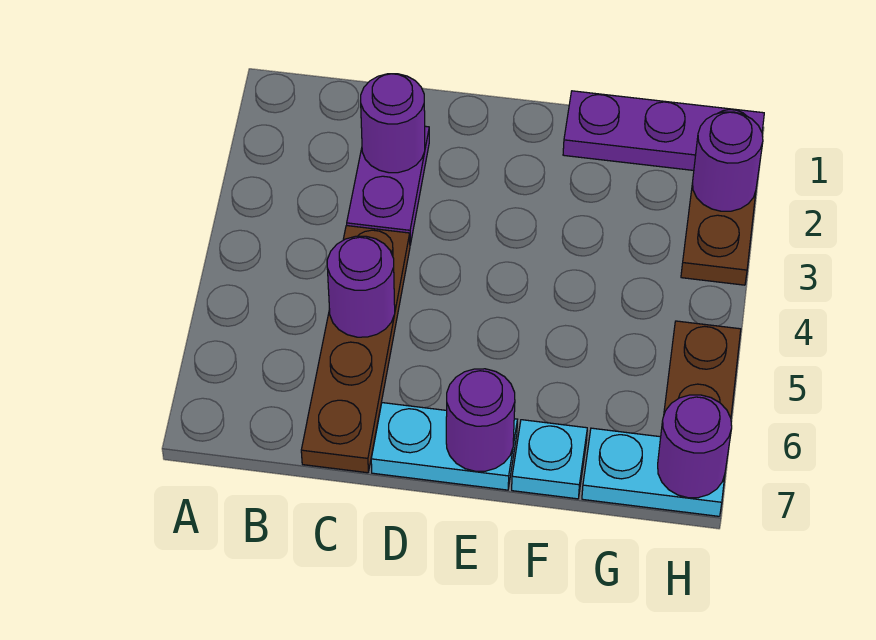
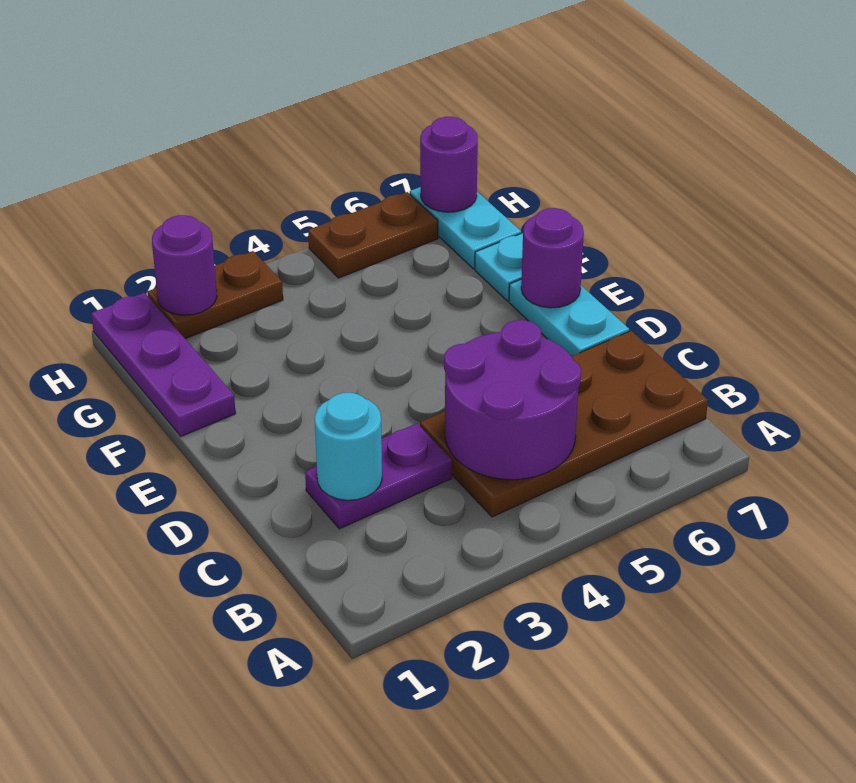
purple 1x1 round brick [361,74,425,173] -> cyan 1x1 round brick [315,393,382,500]
brown 1x4 plate [301,226,410,473] -> brown 2x4 plate [420,331,708,517]
purple 1x1 round brick [327,236,395,337] -> purple 2x2 round brick [444,320,581,480]

